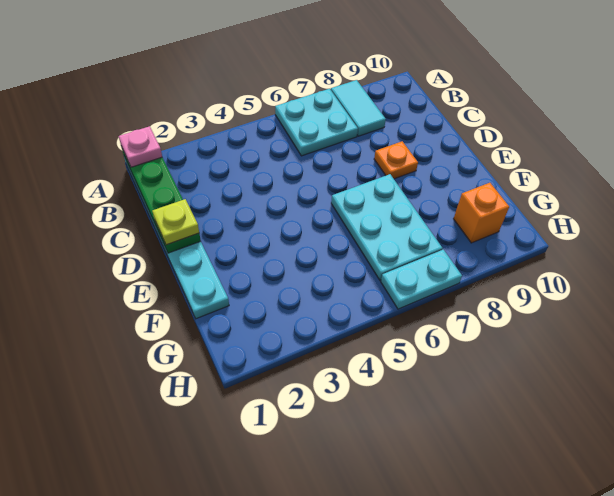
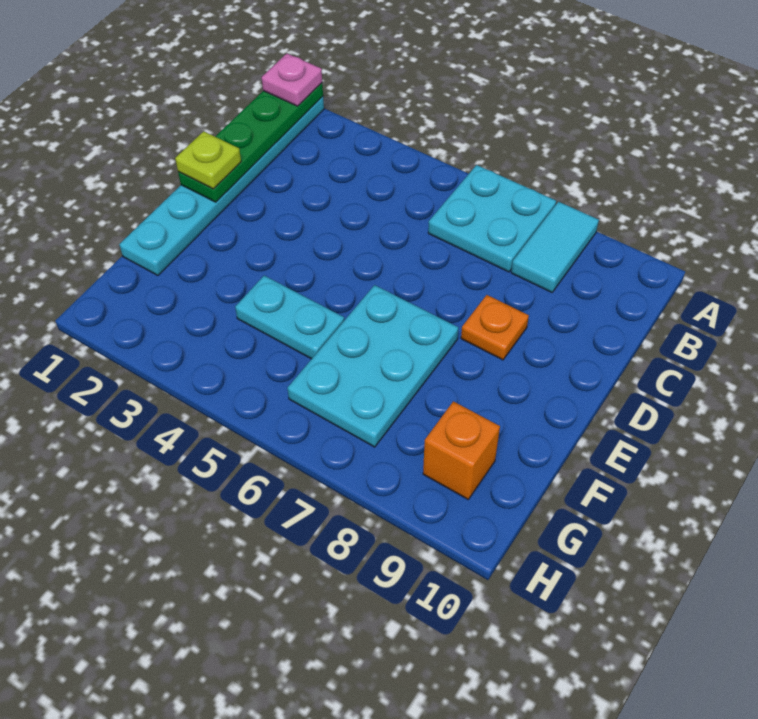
cyan 1x2 plate [381,250,462,309] -> cyan 1x2 plate moved to [235,276,344,359]

